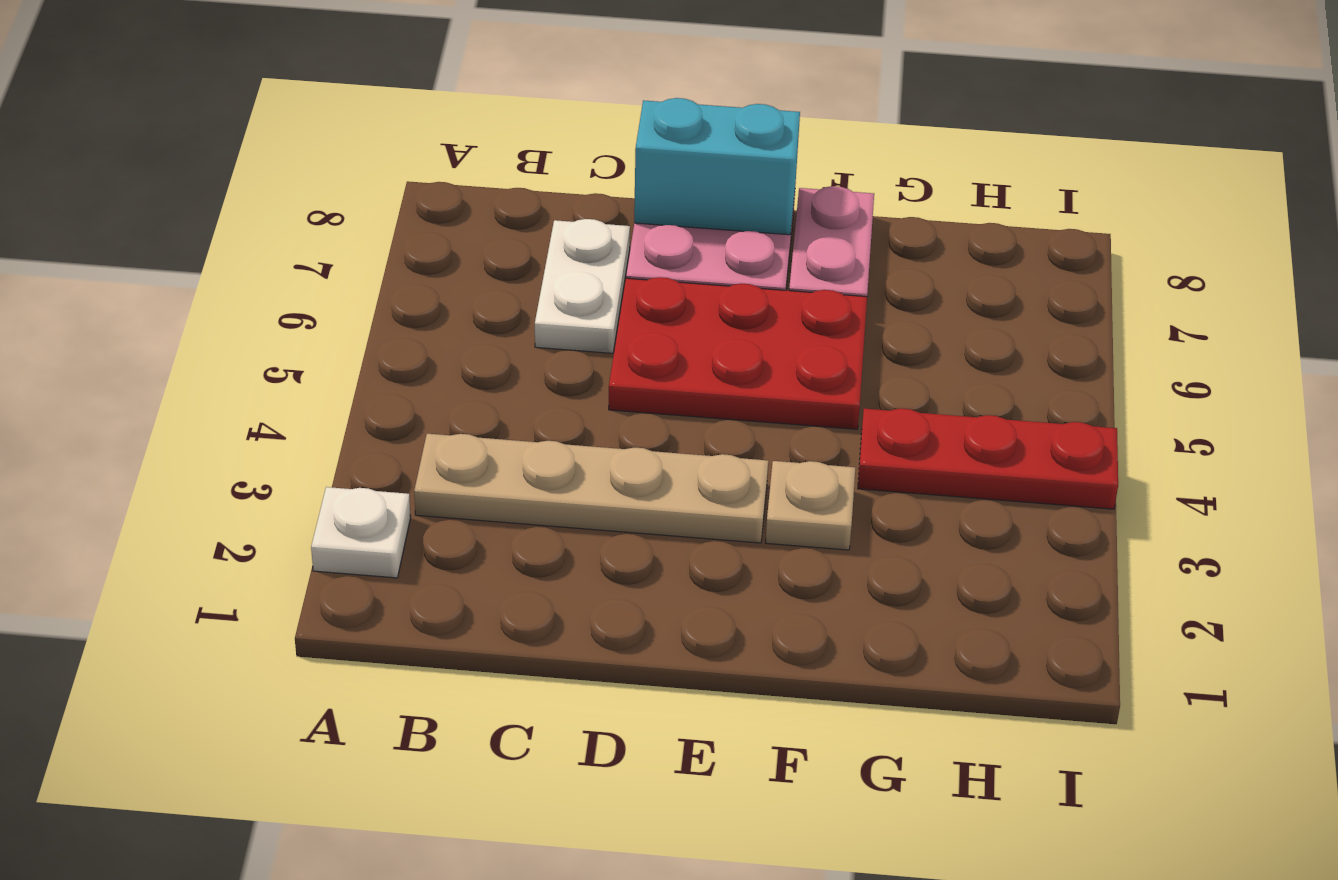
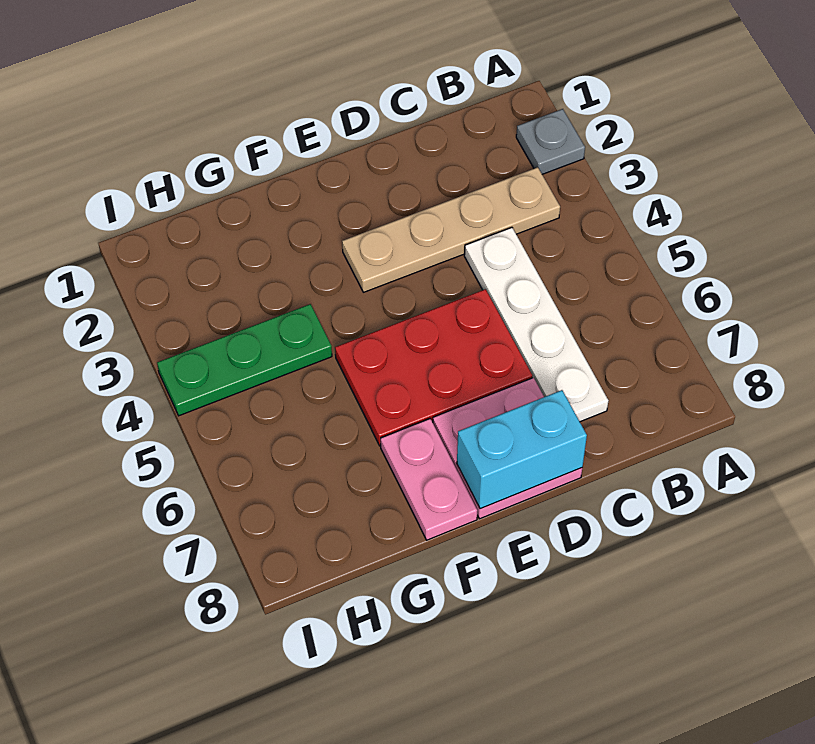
white 1x1 plate [311,487,411,578] -> grey 1x1 plate [516,109,585,174]
white 1x2 plate [535,219,630,353] -> white 1x4 plate [464,227,608,422]
tan 1x1 plate [766,461,855,550] -> none
red 1x3 plate [858,408,1118,509] -> green 1x3 plate [157,304,332,416]

